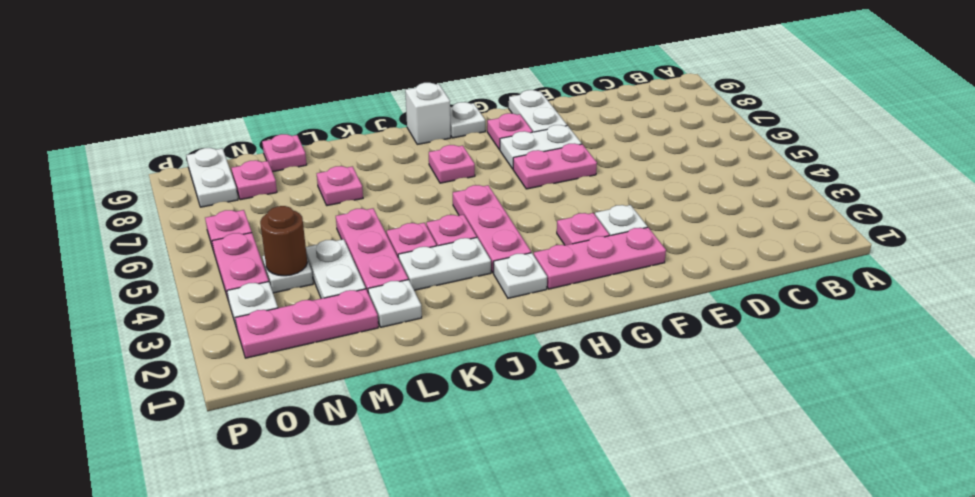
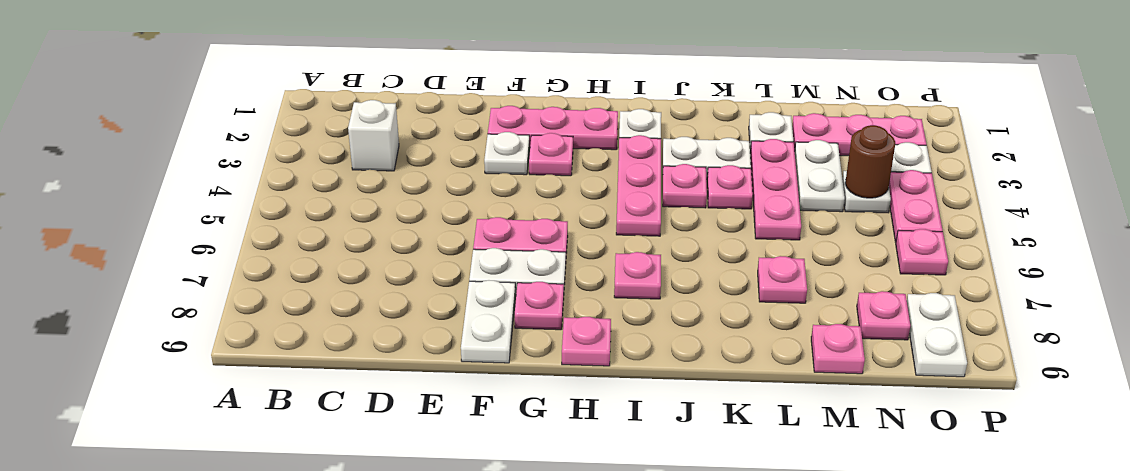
white 1x1 plate [450,102,485,138] -> pink 1x1 plate [562,317,611,366]
white 1x1 brick [405,83,451,144] -> white 1x1 brick moved to [348,100,399,171]

